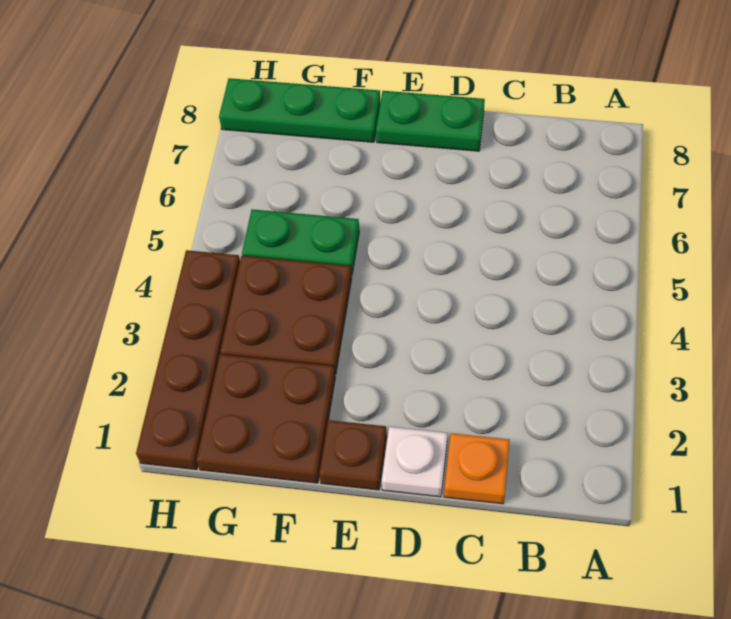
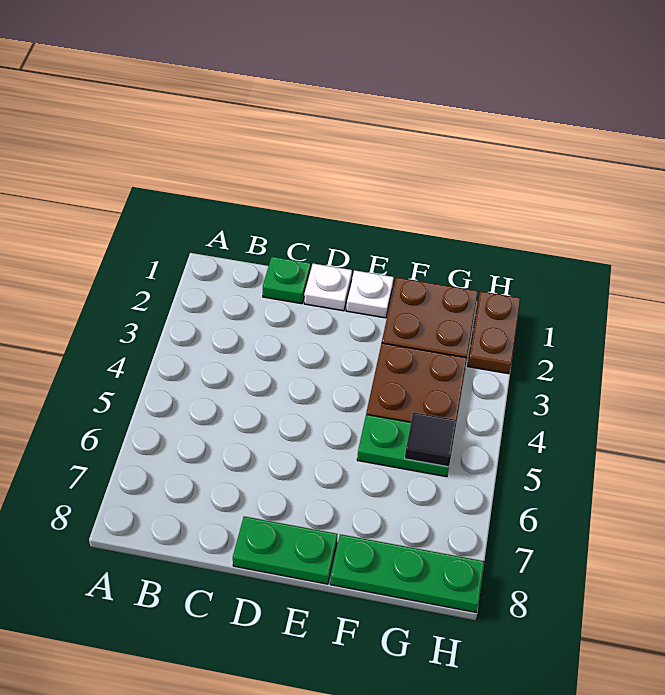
orange 1x1 plate [444,433,510,504] -> green 1x1 plate [263,257,311,304]
brown 1x1 plate [319,420,387,490] -> white 1x1 plate [346,270,394,318]
none -> black 1x1 tile [405,412,457,467]
brown 1x4 plate [136,250,240,470] -> brown 1x2 plate [468,291,520,374]

